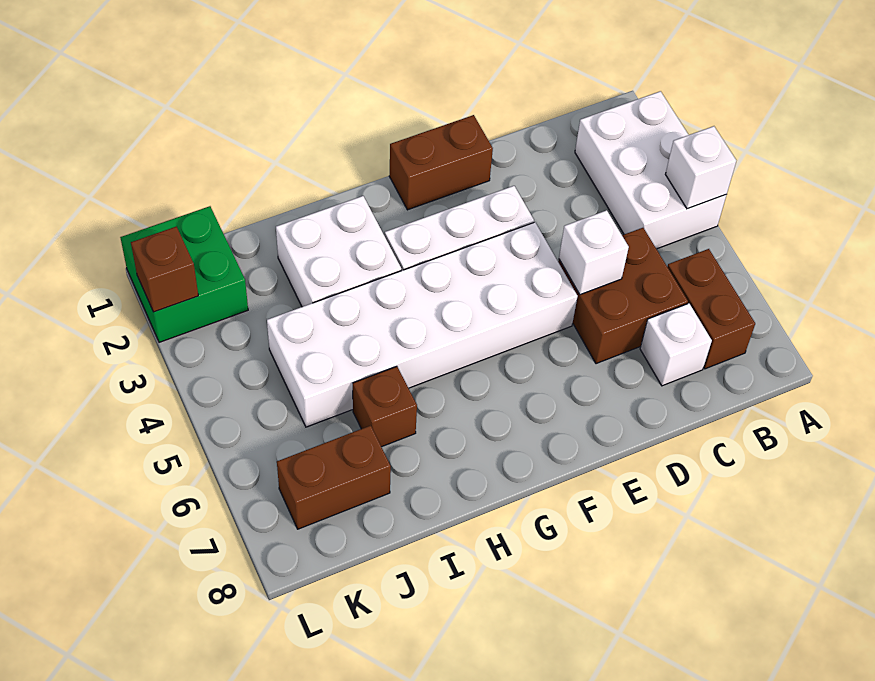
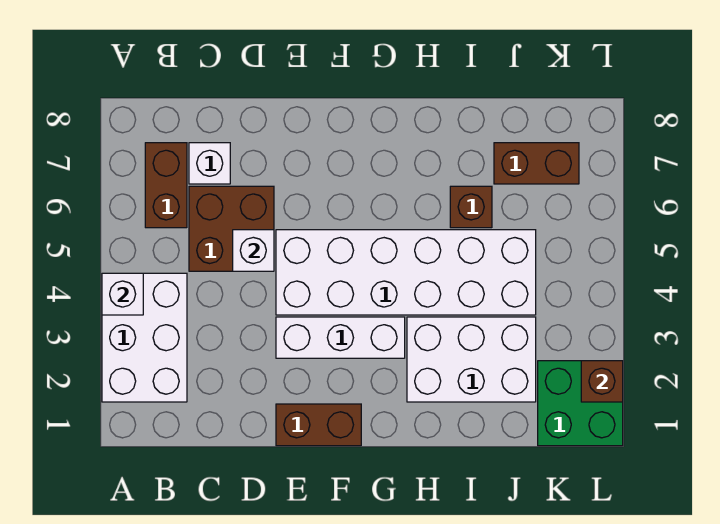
white 2x2 brick [276,196,401,307] -> white 2x3 brick [407,317,536,402]

